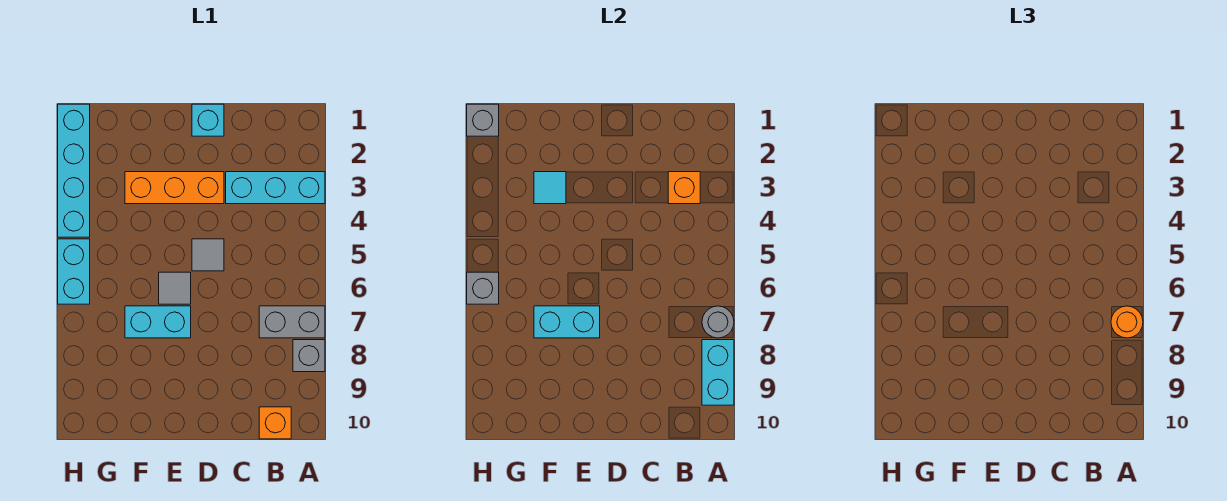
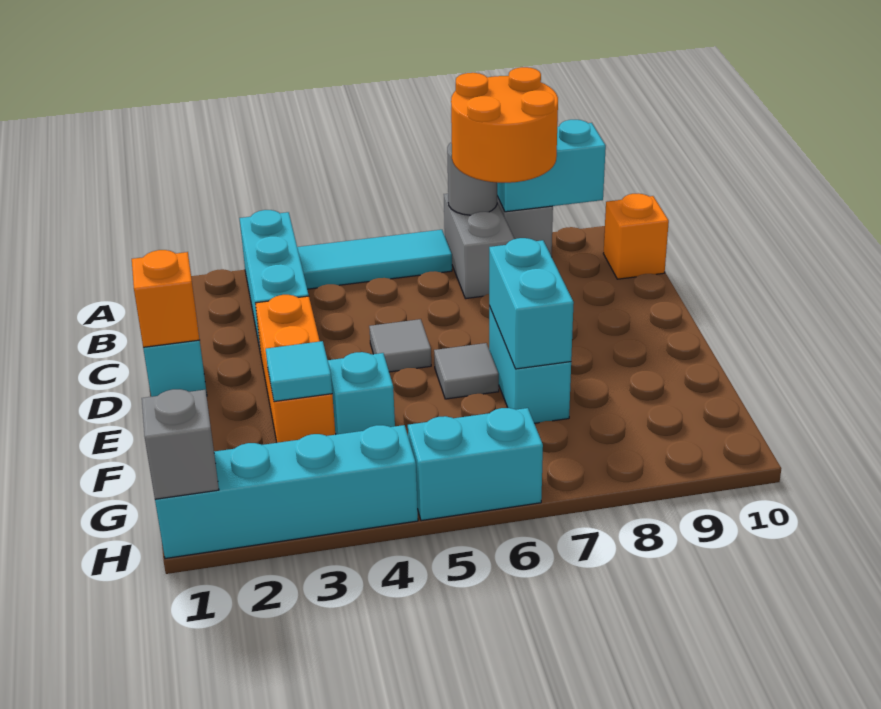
none -> cyan 1x3 tile [297,230,452,289]
orange 1x1 round brick [1111,306,1143,338] -> orange 2x2 round brick [451,67,558,183]
orange 1x1 brick [668,172,700,204] -> orange 1x1 brick moved to [132,250,199,347]
none -> cyan 1x1 brick [328,352,395,434]
grey 1x1 brick [467,272,499,304] -> none

